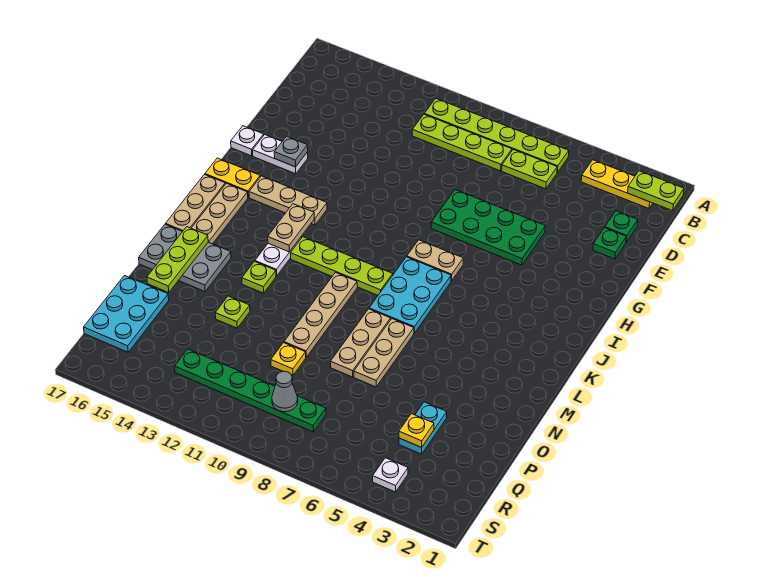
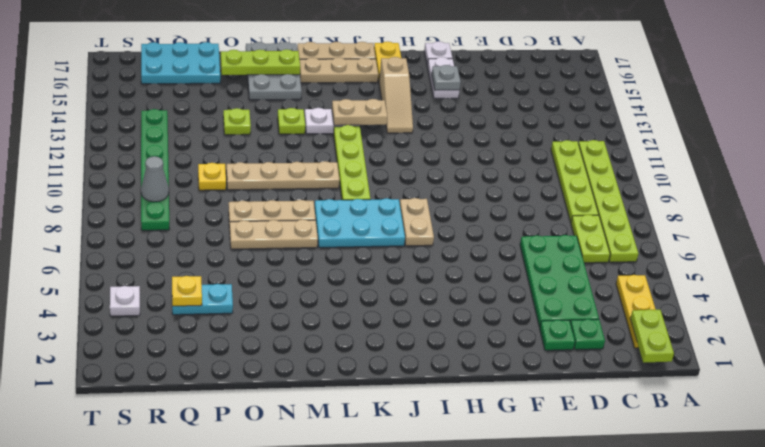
green 2x4 plate [431,190,545,265] -> green 2x4 plate moved to [520,235,599,328]
tan 1x3 plate [249,176,327,225] -> tan 1x3 slope [379,57,413,133]

